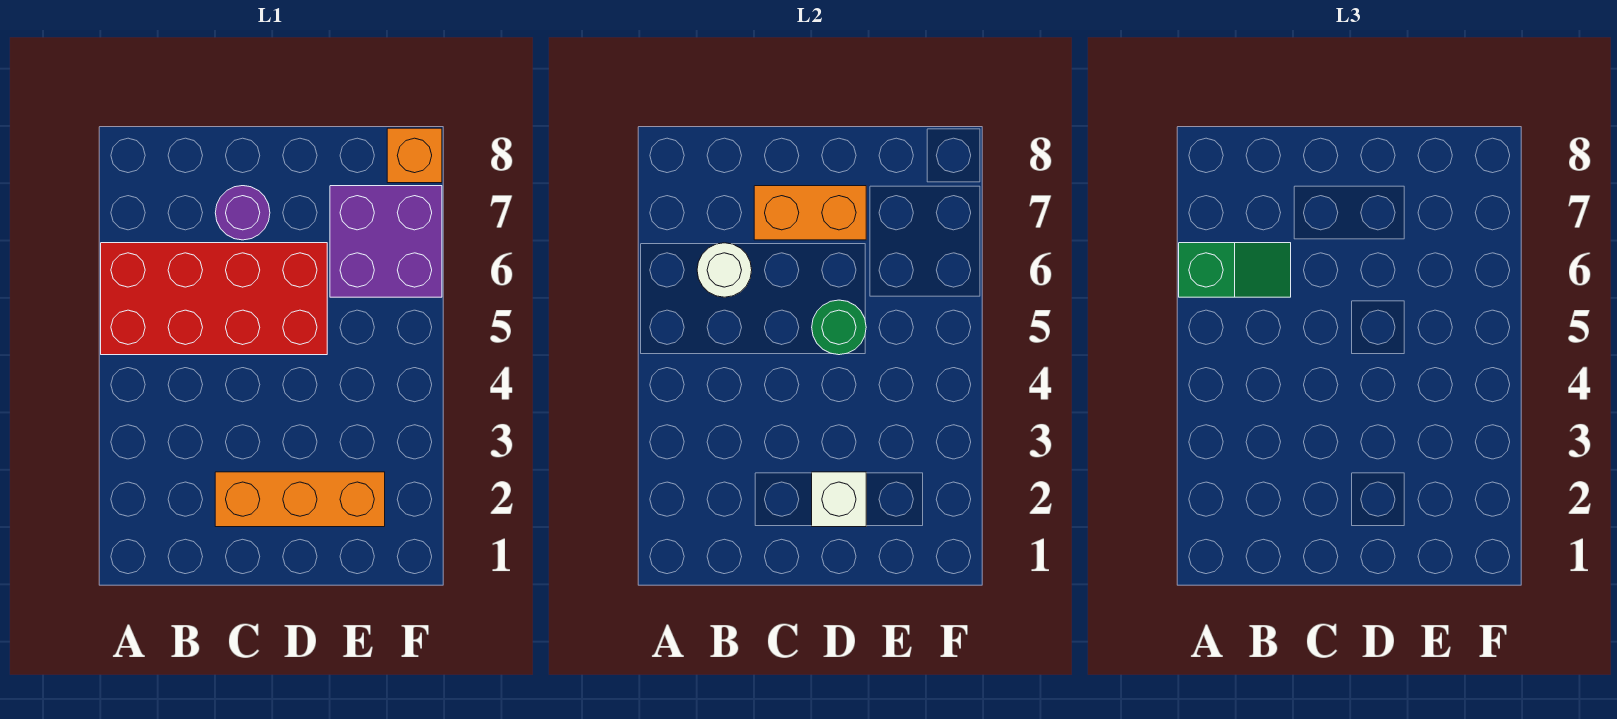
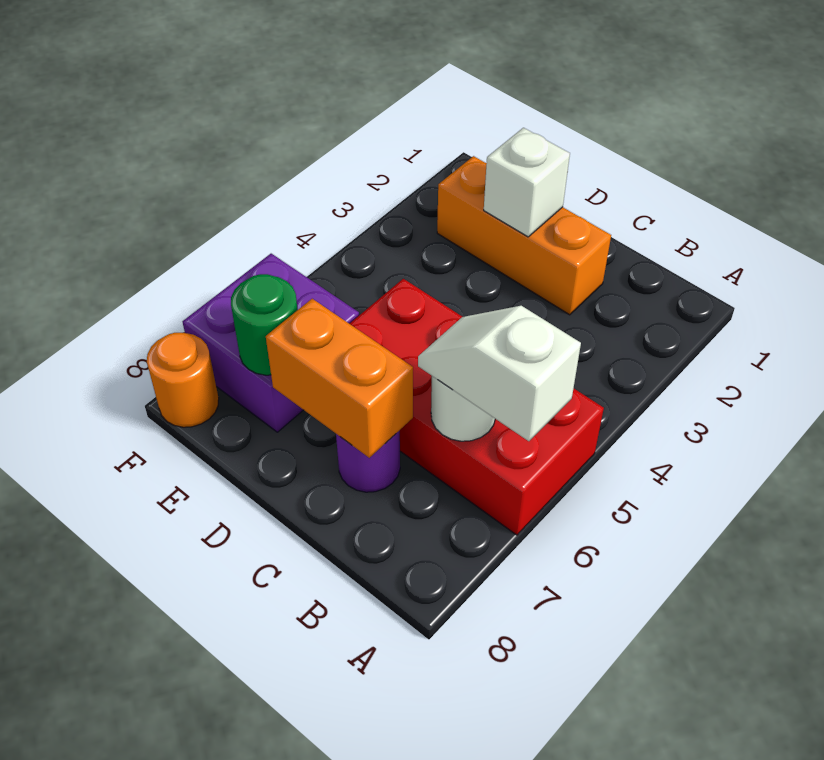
green 1x2 slope [1179,243,1291,297] -> white 1x2 slope [418,306,581,441]
green 1x1 round brick [812,300,866,355] -> green 1x1 round brick moved to [231,274,297,375]
orange 1x1 brick [387,128,442,183] -> orange 1x1 round brick [147,333,219,427]

